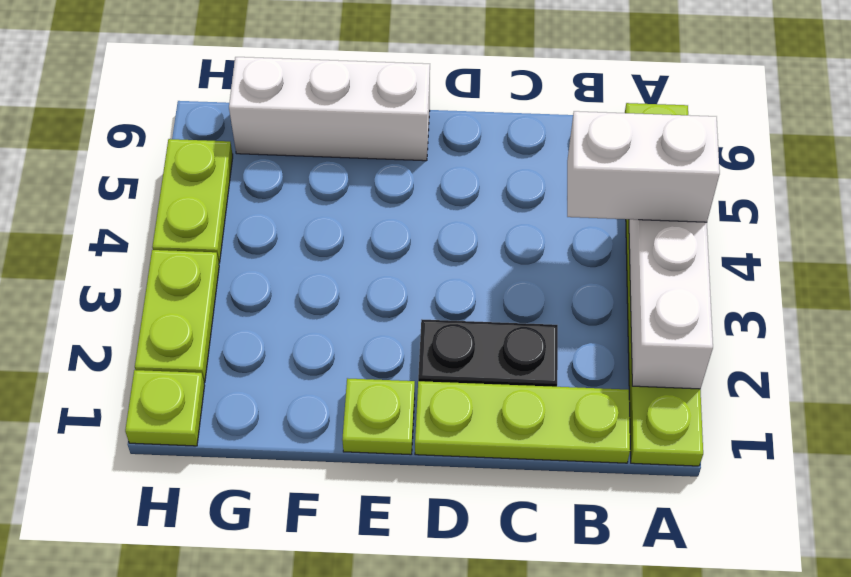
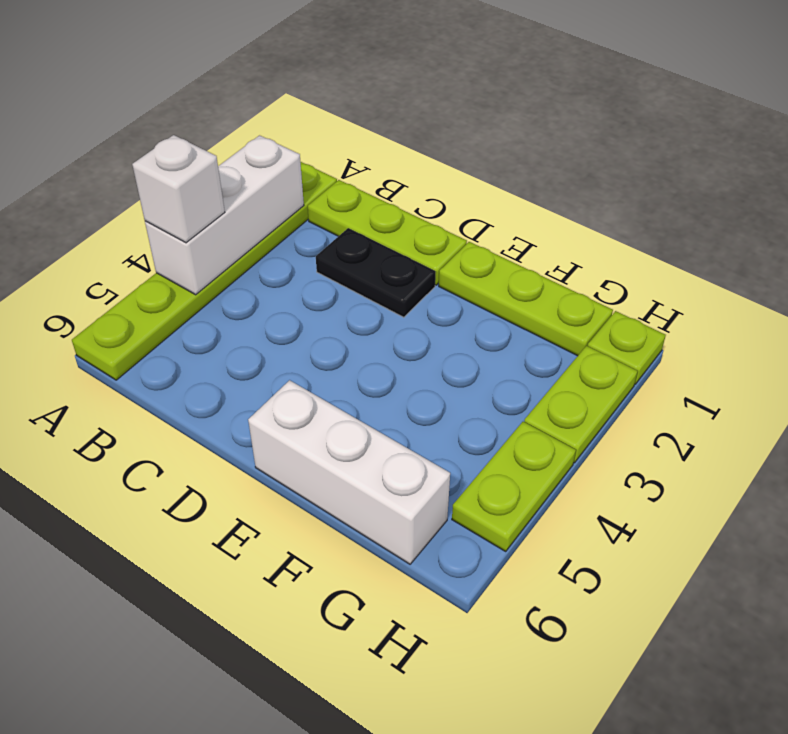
white 1x2 brick [567,111,720,222] -> white 1x1 brick [132,135,225,243]
lime 1x1 plate [342,378,415,455] -> lime 1x3 plate [439,242,613,356]

